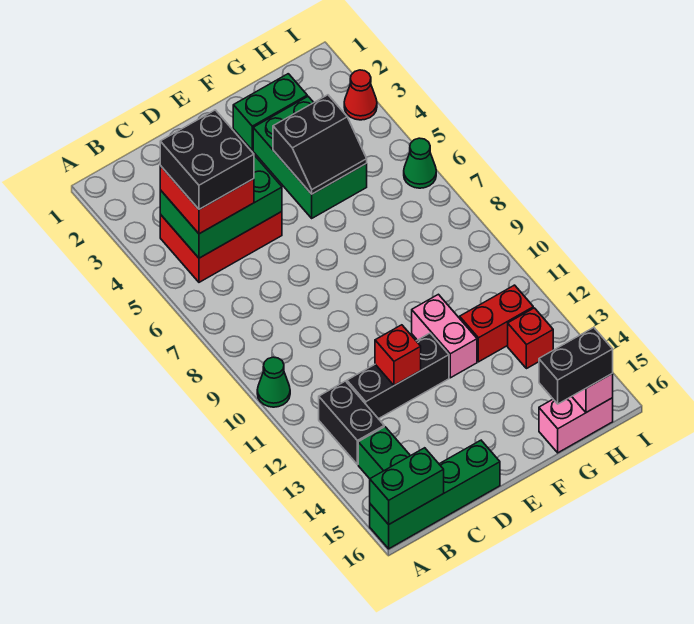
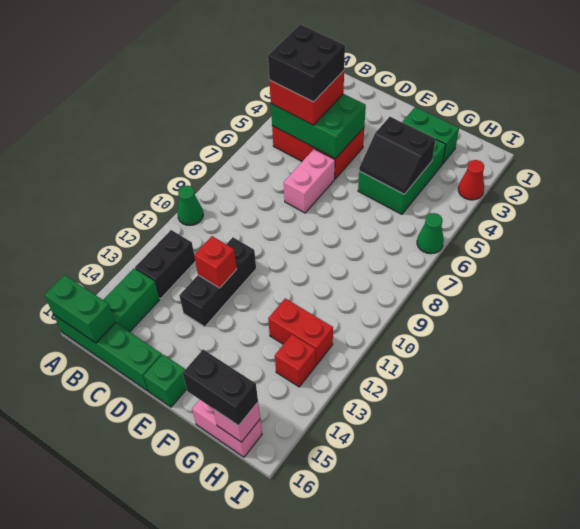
black 1x3 brick [347,333,449,419] -> black 1x3 brick turned to [179,237,256,327]
none -> green 1x1 brick [144,354,187,407]
pink 1x2 brick [412,294,477,378] -> pink 1x2 brick moved to [284,149,335,213]

